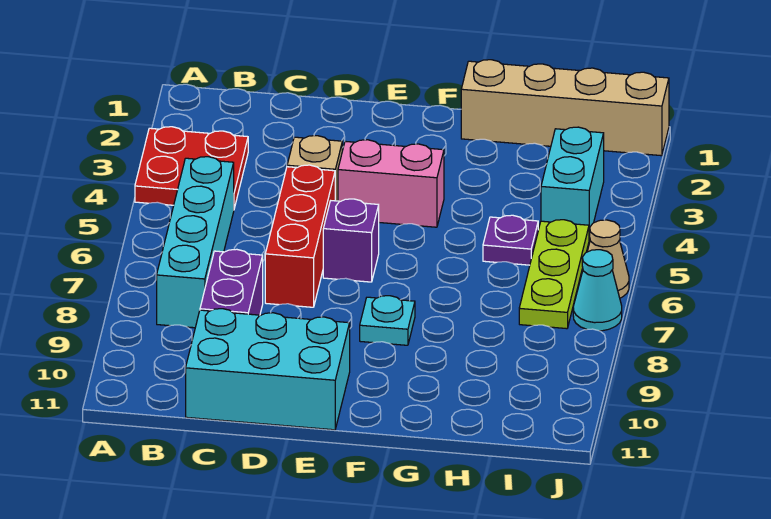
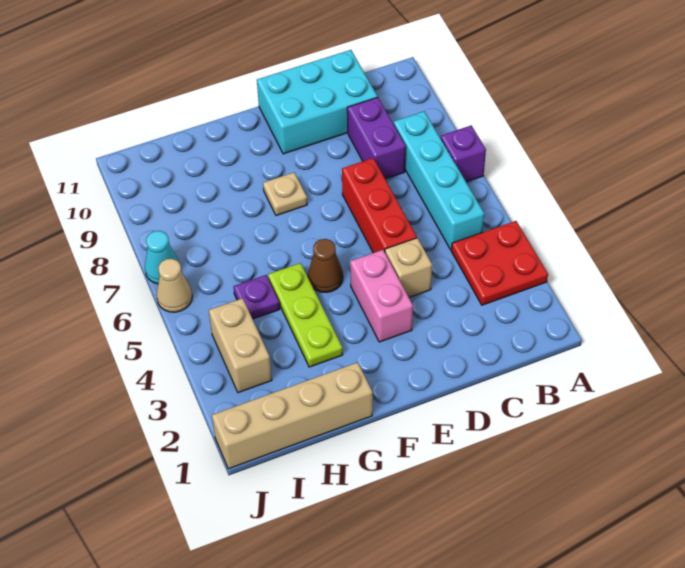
pink 1x2 brick [338,140,444,227] -> pink 1x2 brick turned to [350,250,413,342]
purple 1x1 brick [323,199,379,282] -> purple 1x1 brick moved to [441,126,486,182]
none -> brown 1x1 cone [308,239,343,292]
cyan 1x1 plate [360,296,415,345] -> tan 1x1 plate [263,173,307,216]
cyan 1x2 brick [541,127,604,239] -> tan 1x2 brick [209,298,272,393]
lime 1x3 plate [519,220,589,329] -> lime 1x3 plate moved to [268,263,343,367]

